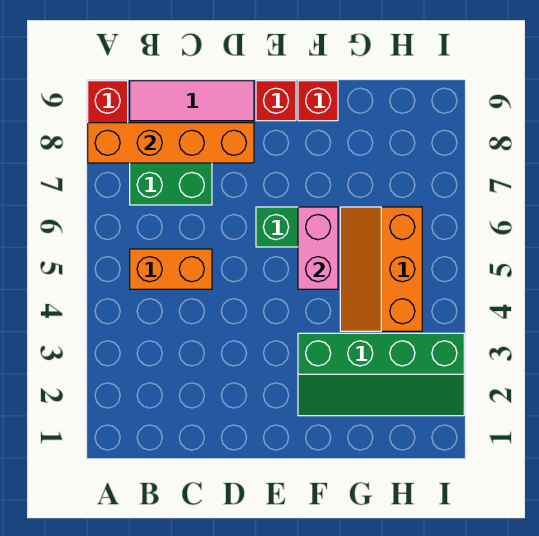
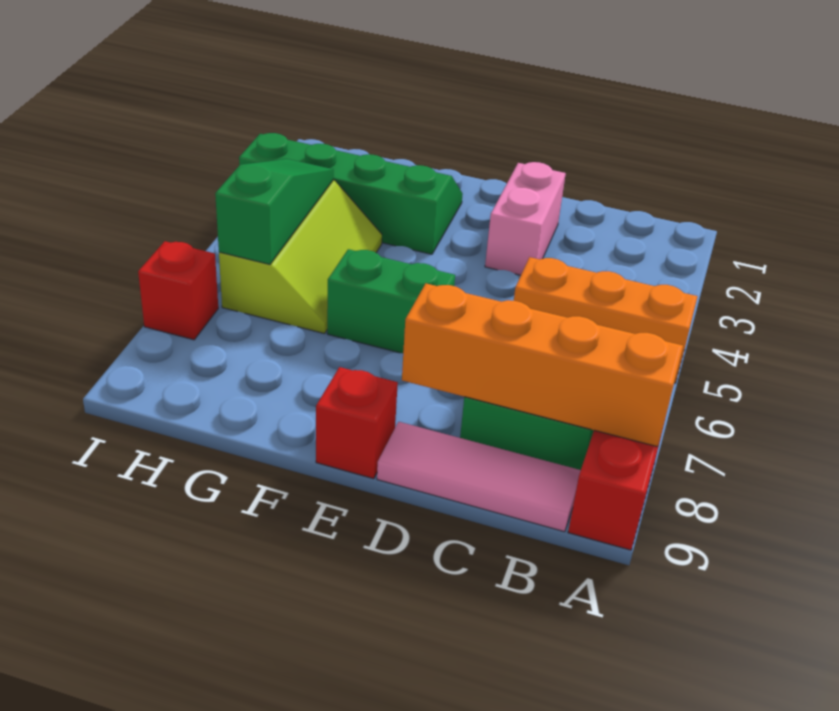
orange 1x2 brick [130,249,212,289] -> orange 1x3 brick [514,257,698,383]
pink 1x2 brick [298,207,338,289] -> pink 1x2 brick moved to [485,162,566,275]
red 1x1 brick [298,81,338,121] -> red 1x1 brick moved to [138,241,218,340]
orange 2x3 slope [340,207,422,331] -> lime 2x3 slope [219,180,382,334]
none -> green 1x3 slope [215,159,334,264]

